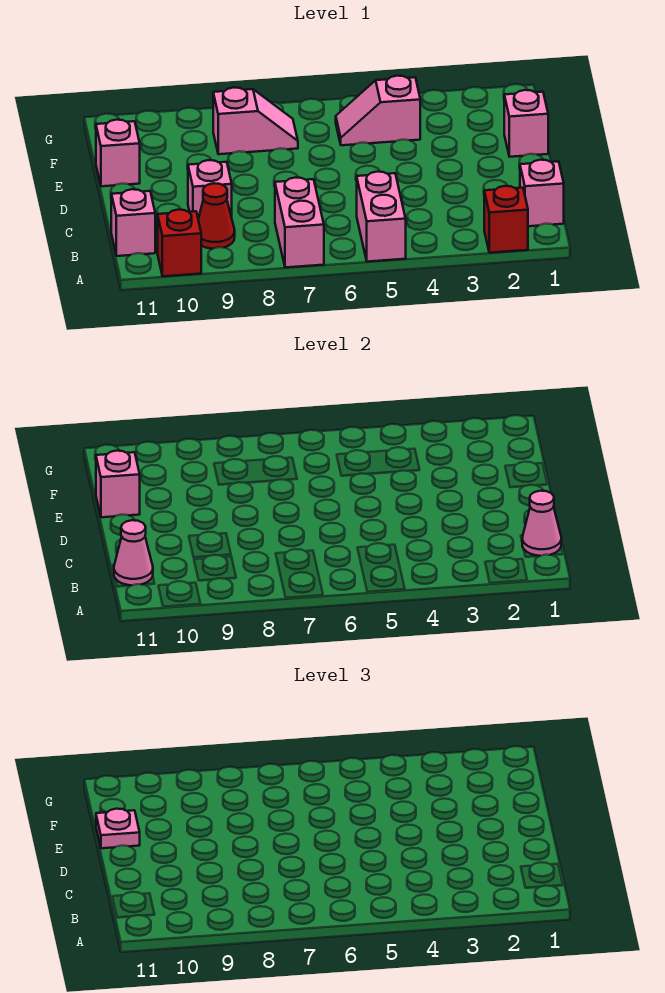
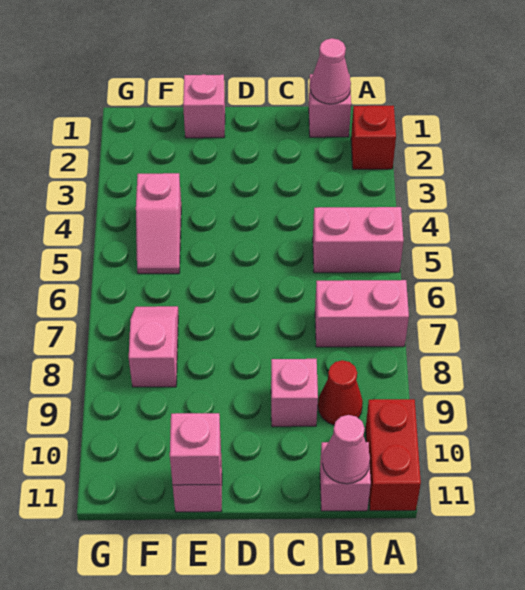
red 1x1 brick [158,210,201,276] -> red 1x2 brick [366,399,421,511]
pink 1x1 plate [96,809,140,848] -> none

